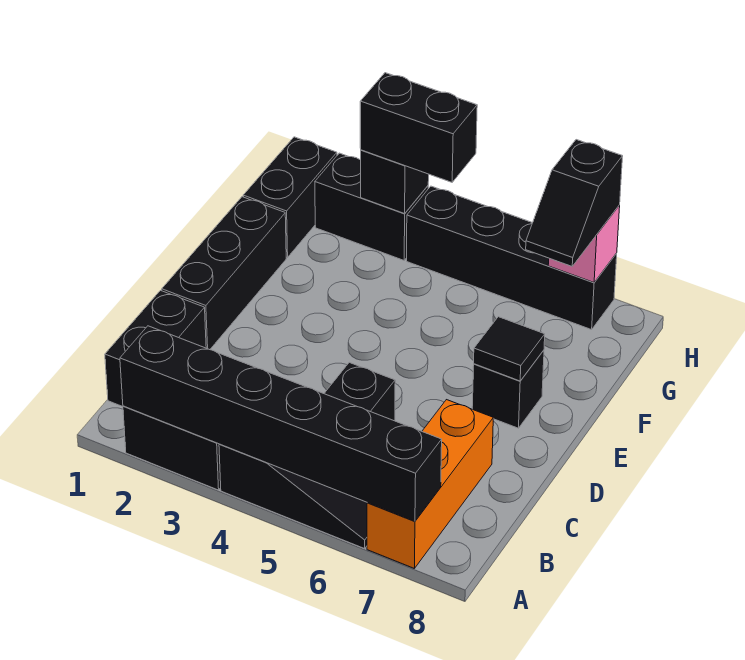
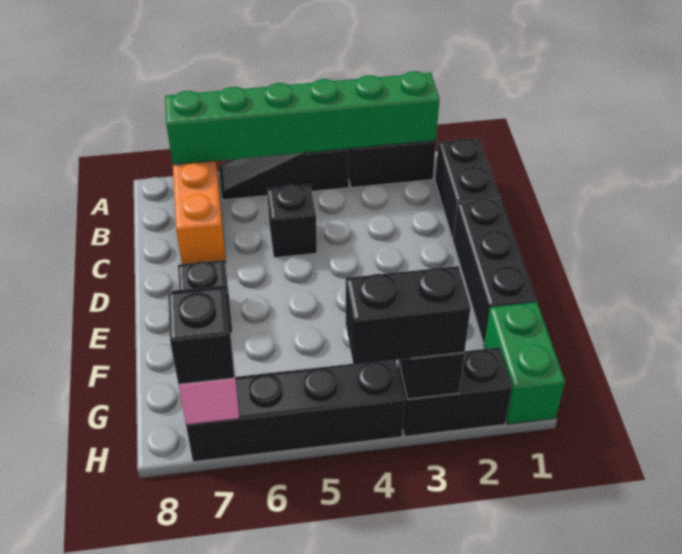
black 1x6 brick [120,326,442,521] -> green 1x6 brick [165,71,440,165]
black 1x1 tile [474,317,545,381] -> none
black 1x2 brick [243,137,337,257] -> green 1x2 brick [484,302,565,424]

